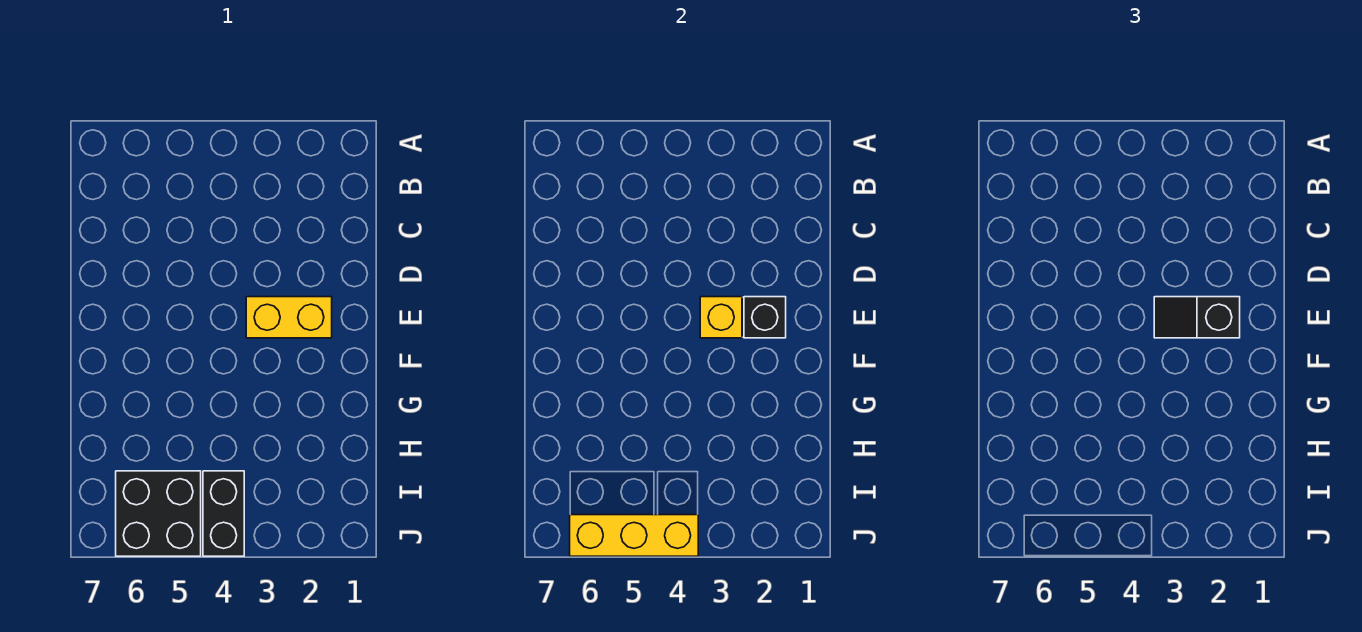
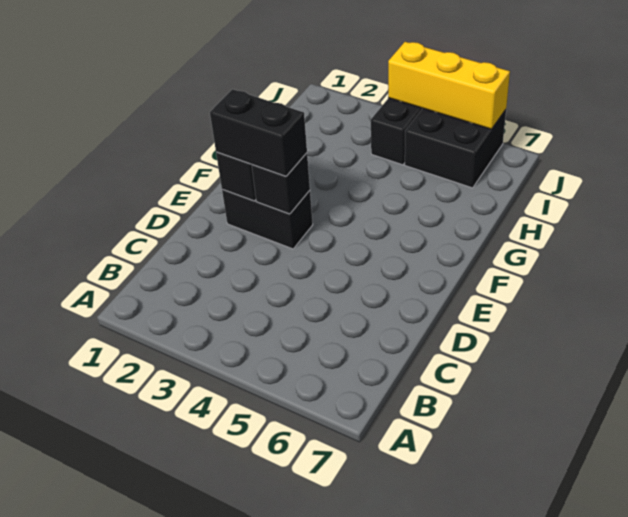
yellow 1x2 brick [246,297,332,338] -> black 1x2 brick [222,189,313,249]
black 1x2 slope [1154,297,1240,338] -> black 1x2 brick [210,89,307,176]
yellow 1x1 brick [700,297,742,338] -> black 1x1 brick [252,153,310,214]

